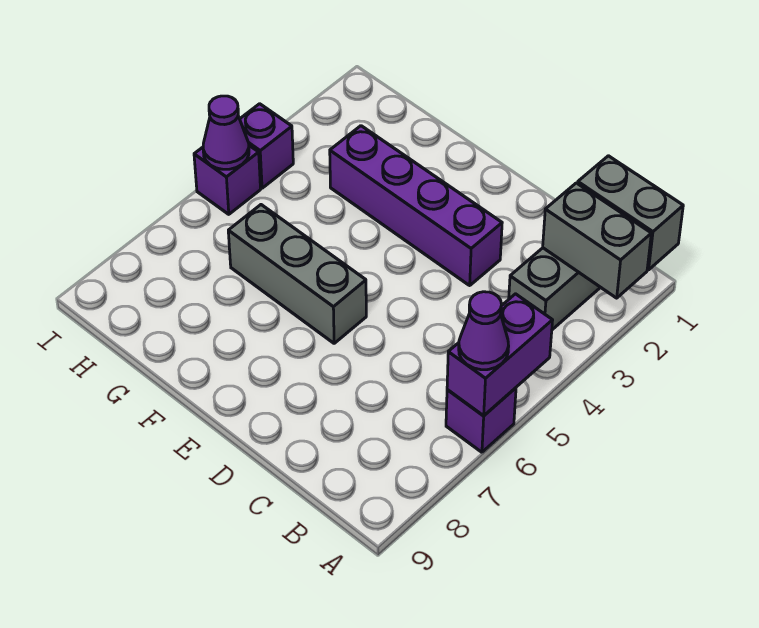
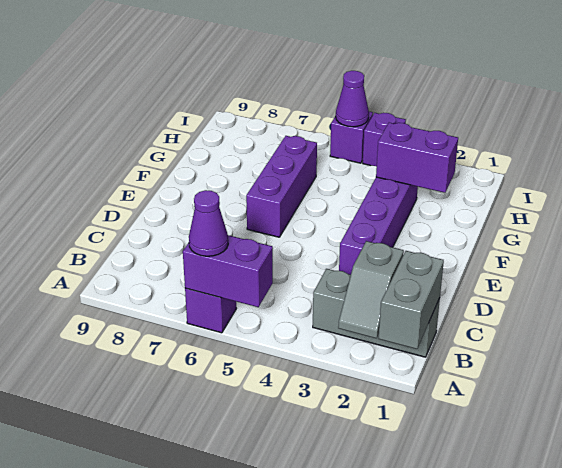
grey 1x2 brick [543,183,651,298] -> grey 1x2 slope [338,241,404,338]
grey 1x3 brick [228,205,366,343] -> purple 1x3 brick [246,136,317,237]
none -> purple 1x2 brick [376,123,458,193]

